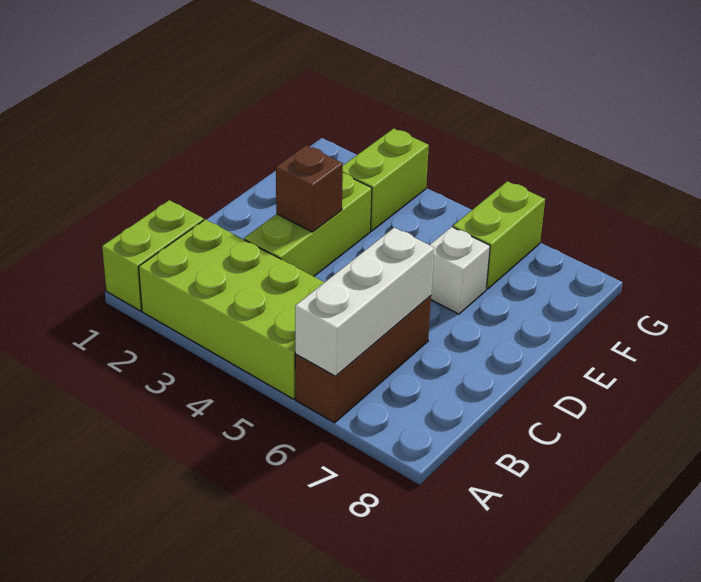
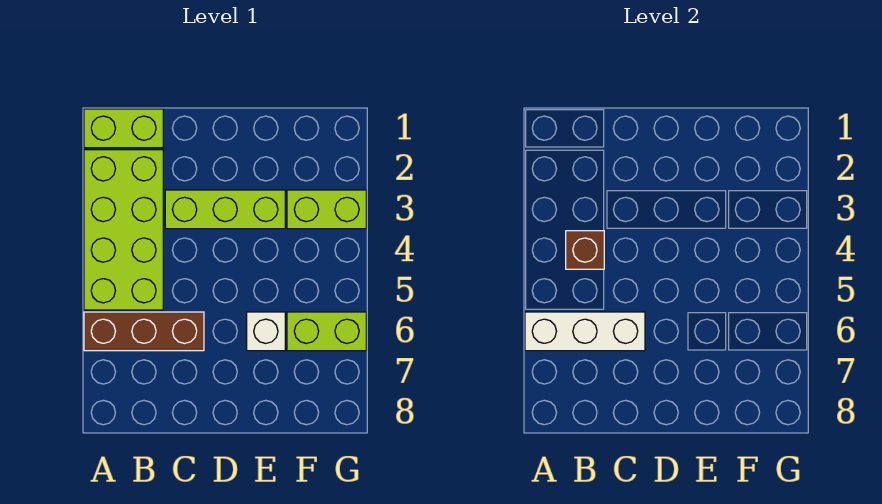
brown 1x1 brick [276,145,343,232] -> brown 1x1 brick moved to [566,231,604,269]

